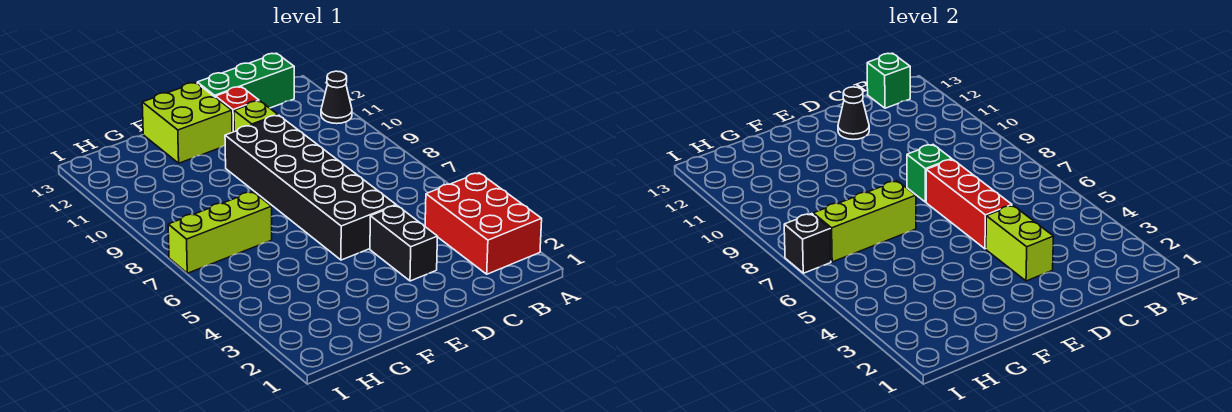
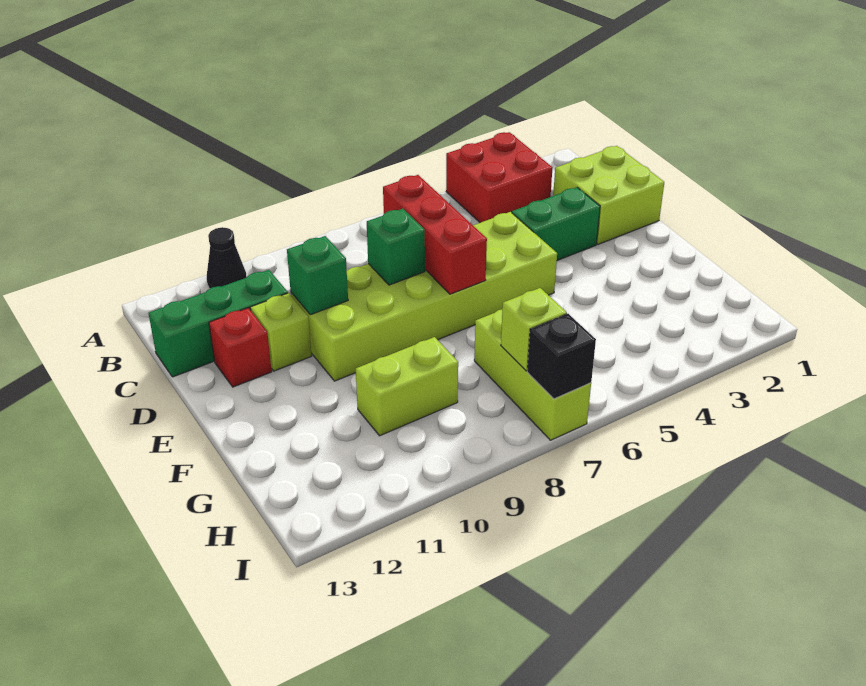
red 2x3 brick [425,173,542,274] -> red 2x2 brick [446,132,553,223]
green 1x3 brick [197,53,294,108] -> green 1x3 brick turned to [149,270,288,377]
green 1x1 brick [867,53,910,108] -> green 1x1 brick moved to [287,236,348,315]
black 1x2 brick [370,205,438,281] -> green 1x2 brick [512,187,600,260]
lime 1x2 brick [986,205,1054,281] -> lime 1x2 brick moved to [356,337,458,436]
black 2x6 brick [225,115,396,260] -> lime 2x6 brick [291,212,557,381]
red 1x3 brick [926,159,1012,249] -> red 1x3 brick turned to [383,175,487,294]
black 1x1 cone [838,87,869,140] -> none
lime 2x2 brick [142,83,232,163] -> lime 2x2 brick moved to [553,146,664,244]
lime 1x3 brick [813,181,916,262] -> lime 1x1 brick [501,288,567,371]

